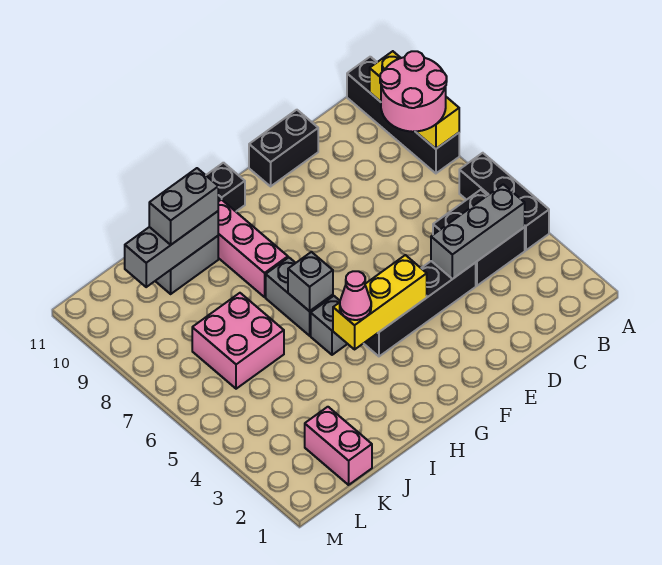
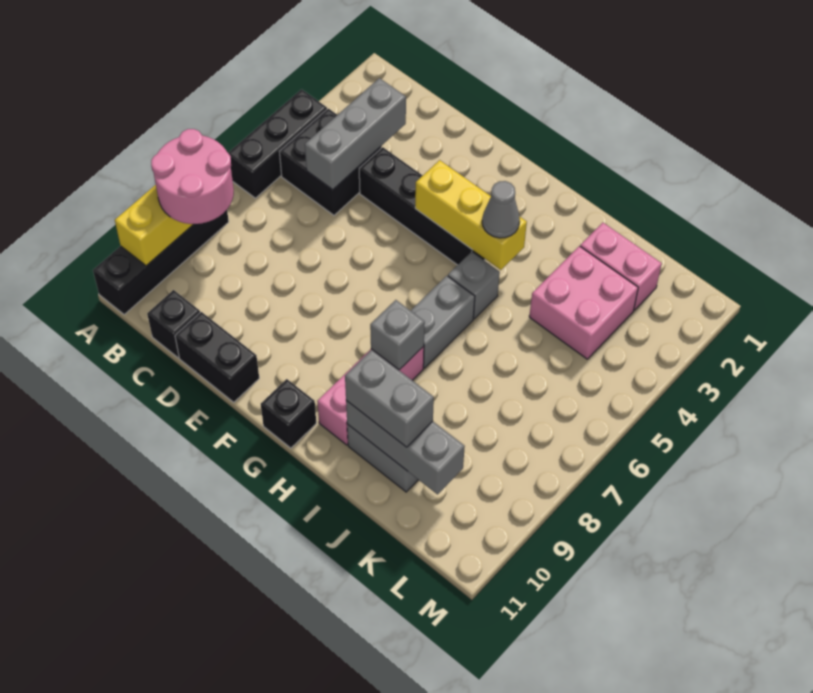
grey 1x3 brick [431,184,525,279] -> grey 1x3 brick turned to [305,78,406,190]
none -> black 1x1 brick [147,290,200,358]
pink 1x1 cone [340,271,371,320] -> grey 1x1 cone [482,181,520,238]
grey 1x1 brick [288,252,333,311] -> grey 1x1 brick moved to [370,300,425,370]
pink 2x2 brick [192,293,284,389] -> pink 2x2 brick moved to [529,246,638,359]
pink 1x2 brick [305,407,372,485] -> pink 1x2 brick turned to [580,223,662,310]

